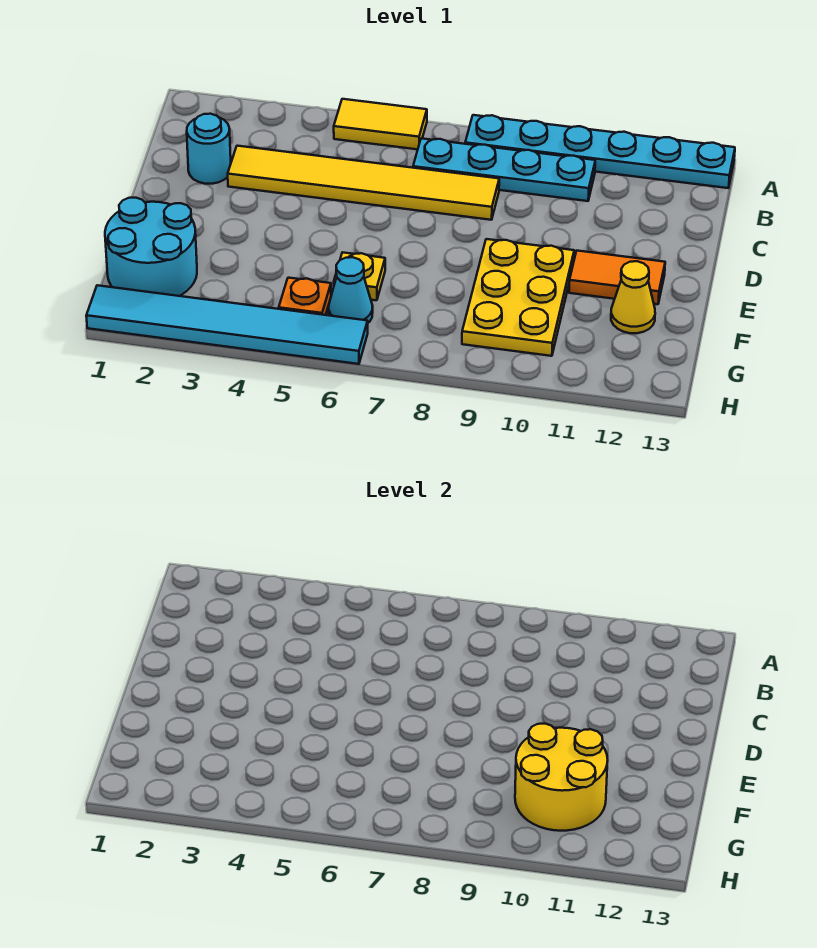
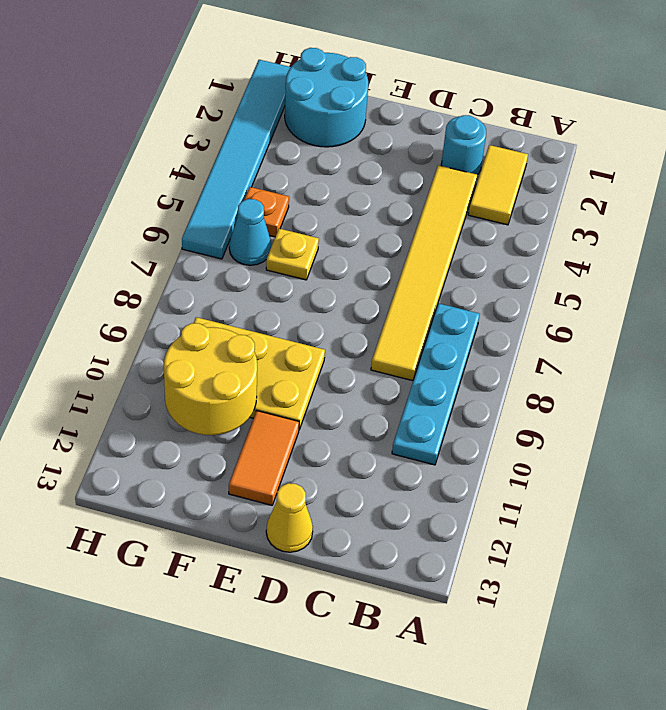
yellow 1x2 tile [334,99,427,149] -> yellow 1x2 tile moved to [468,145,528,225]
cyan 1x6 plate [465,115,735,188] -> none
yellow 1x1 cone [611,261,655,333] -> yellow 1x1 cone moved to [266,483,313,552]

